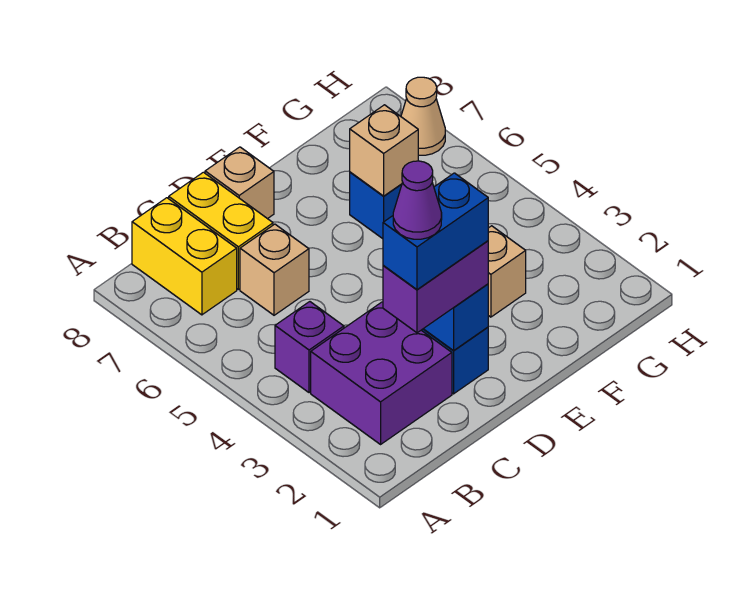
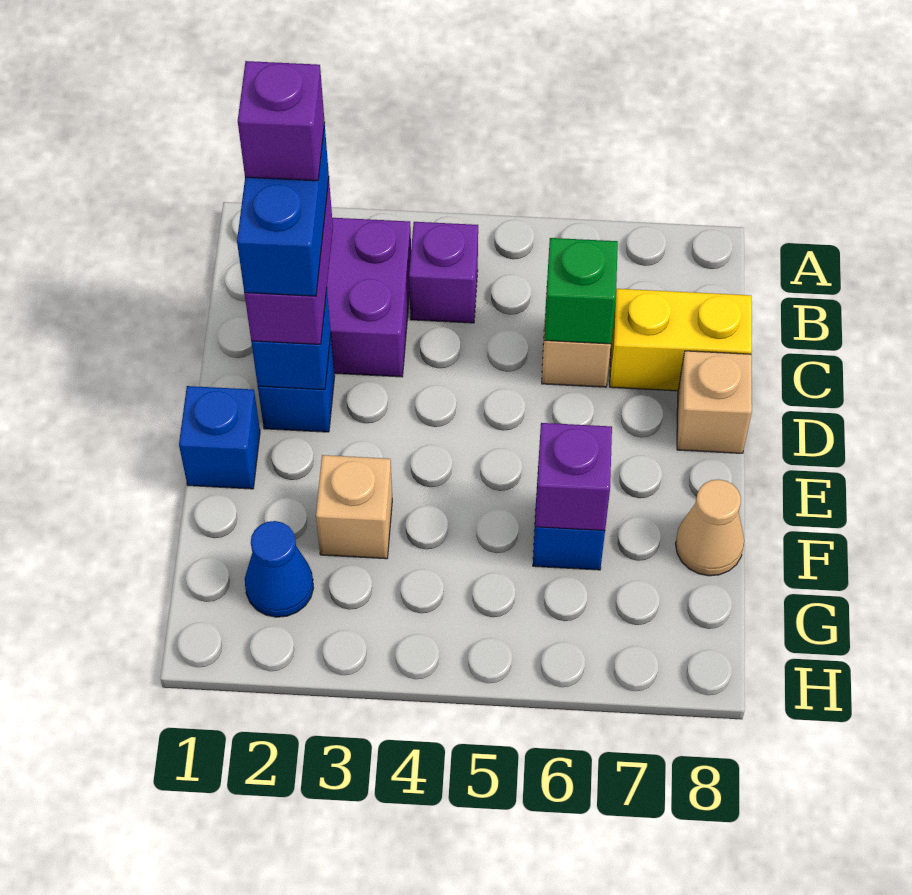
yellow 1x2 brick [132,198,237,315] -> none
purple 1x1 cone [393,161,442,239] -> purple 1x1 brick [238,61,325,181]
none -> green 1x1 brick [544,238,618,344]
none -> blue 1x1 brick [179,386,260,489]
tan 1x1 brick [350,105,418,196] -> purple 1x1 brick [535,423,612,531]
none -> blue 1x1 cone [245,521,313,617]
tan 1x1 cone [401,77,445,155] -> tan 1x1 cone moved to [676,479,744,576]

